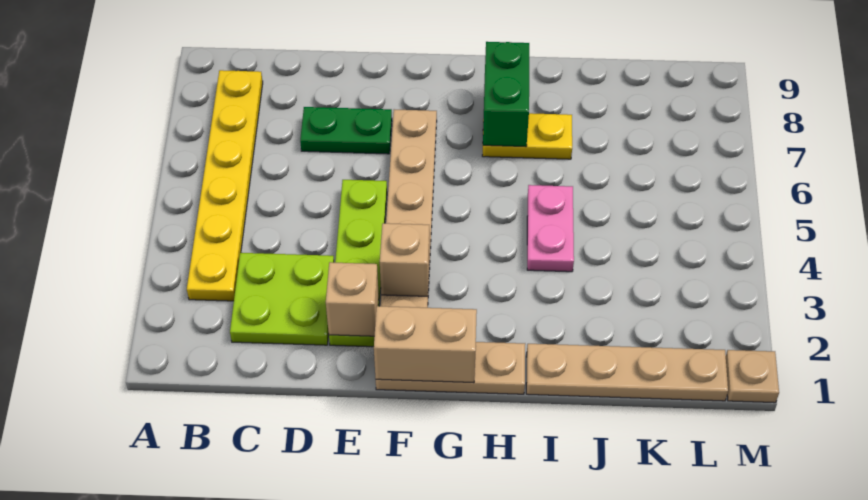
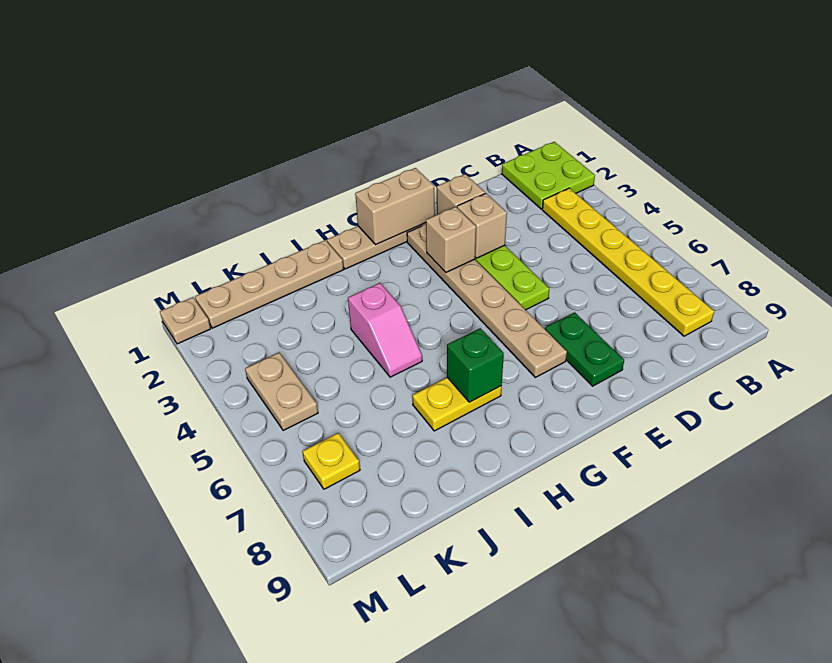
lime 2x2 plate [230,253,334,345] -> lime 2x2 plate moved to [502,142,595,209]
green 1x2 plate [300,107,392,154] -> green 1x2 plate turned to [545,312,624,386]
none -> tan 1x1 brick [457,193,507,258]
green 1x2 brick [483,42,529,147] -> green 1x1 brick [447,328,504,402]
pink 1x2 plate [527,185,574,272] -> pink 1x2 slope [348,283,422,377]
none -> tan 1x2 plate [245,353,318,431]
none -> yellow 1x1 plate [303,433,360,489]

